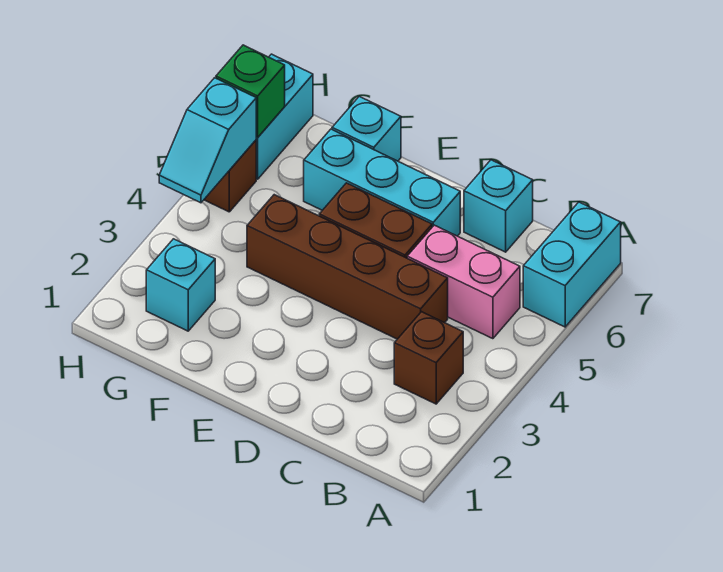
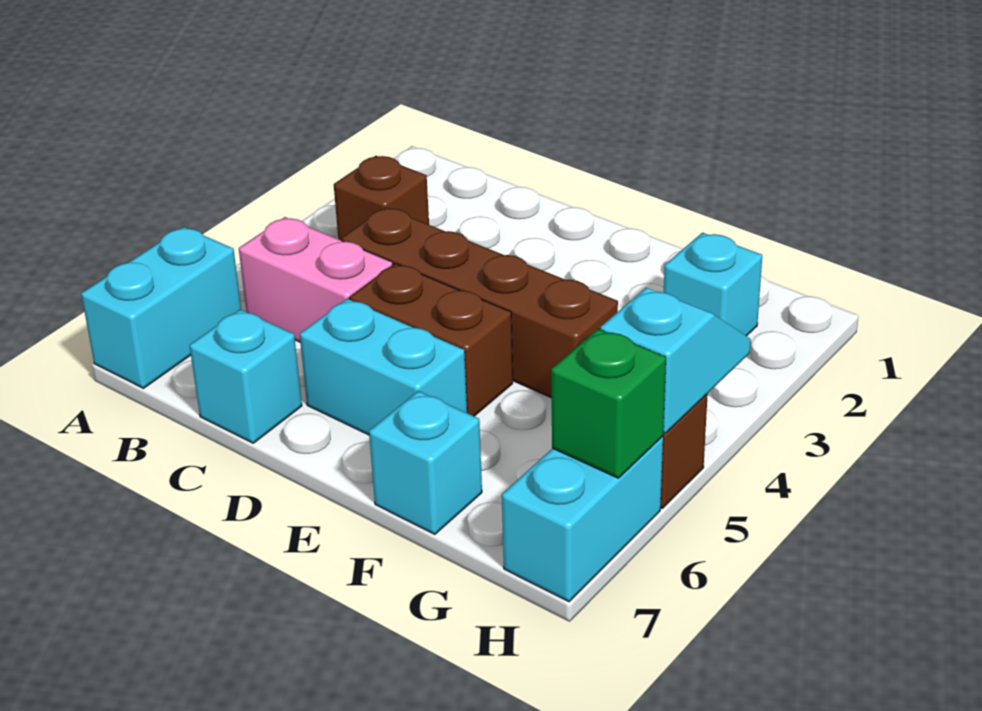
cyan 1x3 brick [304,129,460,236] -> cyan 1x2 brick [300,298,467,435]

